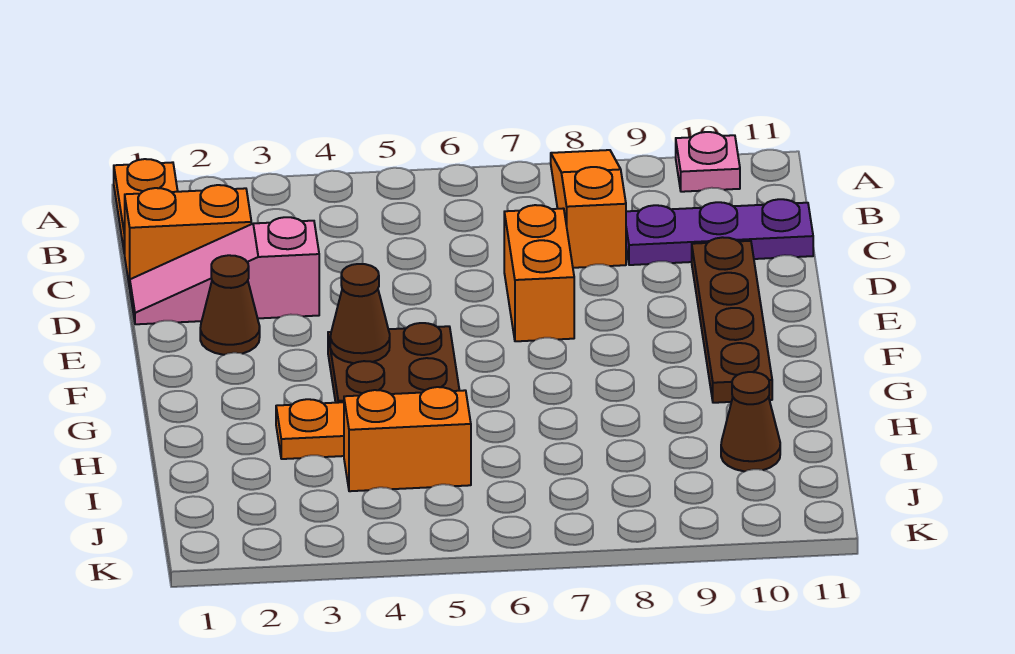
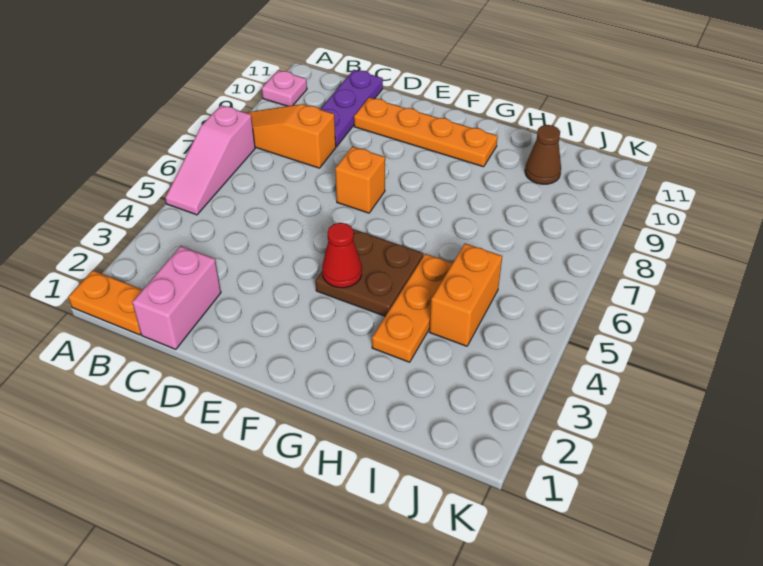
orange 1x2 brick [125,185,251,288] -> pink 1x2 brick [132,246,221,349]
pink 1x3 slope [130,217,319,324] -> pink 1x3 slope moved to [165,105,255,215]
orange 1x2 brick [504,205,574,341] -> orange 1x1 brick [335,147,385,213]
brown 1x4 plate [692,237,772,403] -> orange 1x4 plate [354,97,498,167]
brown 1x1 cone [200,255,260,355] -> none
brown 1x1 cone [330,264,390,363] -> red 1x1 cone [322,223,362,288]

